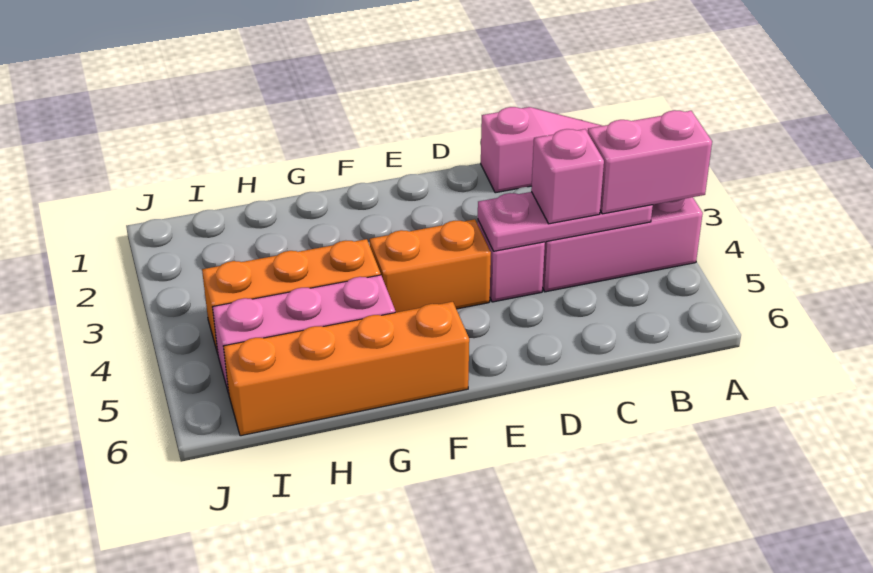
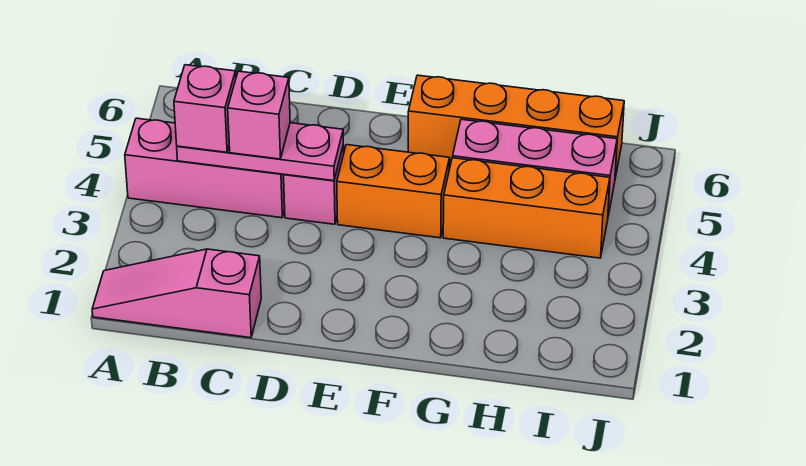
pink 1x2 brick [588,110,712,214] -> pink 1x1 brick [174,65,236,152]

